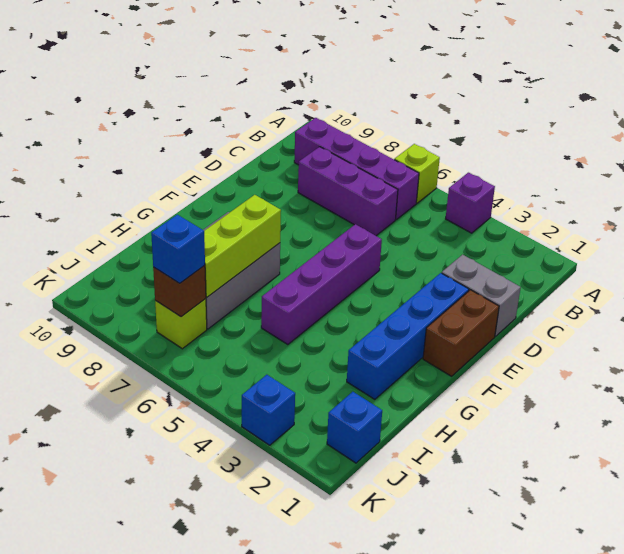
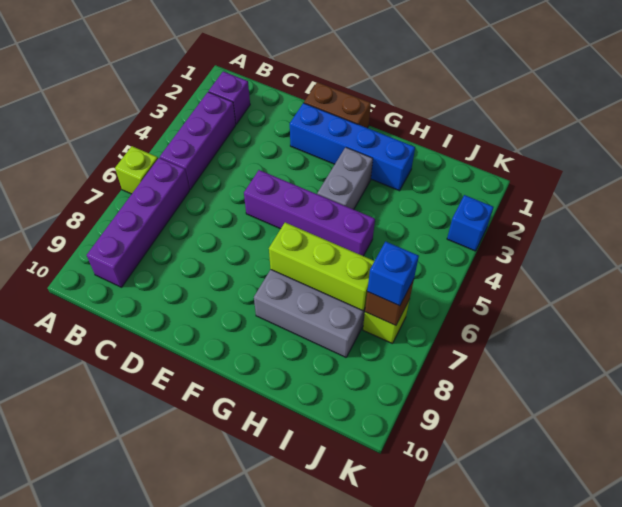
purple 1x1 brick [446,173,495,233] -> purple 1x1 brick moved to [209,71,250,124]
purple 1x3 brick [298,147,398,236] -> purple 1x3 brick moved to [160,92,236,189]
grey 1x2 brick [442,255,521,336] -> grey 1x2 brick moved to [317,147,373,210]
blue 1x1 brick [327,392,382,463] -> none

